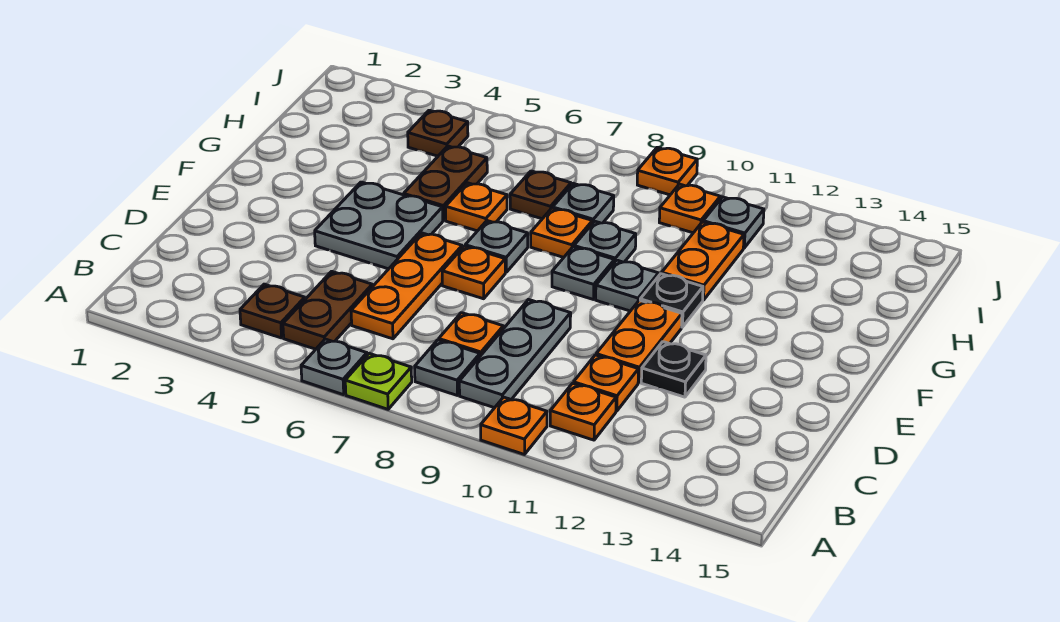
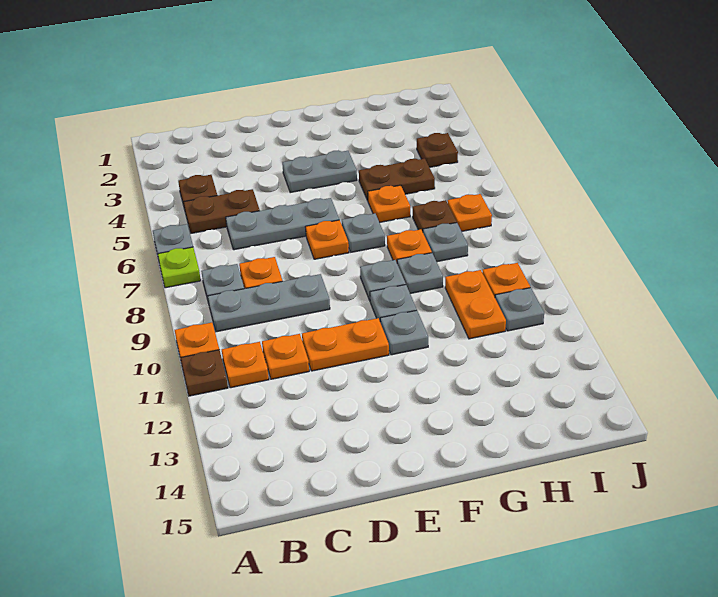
none -> brown 1x1 plate [181,350,228,396]
orange 1x3 plate [351,233,462,339] -> grey 1x3 plate [226,198,339,250]
black 1x1 plate [641,342,706,397] -> none
grey 2x2 plate [315,182,443,269] -> grey 1x2 plate [282,151,357,193]
black 1x1 plate [640,274,703,327] -> grey 1x1 plate [380,310,428,355]
orange 1x2 plate [662,222,744,300] -> orange 1x2 plate turned to [445,270,506,339]
orange 1x1 plate [637,147,697,195] -> orange 1x1 plate moved to [448,194,492,231]

